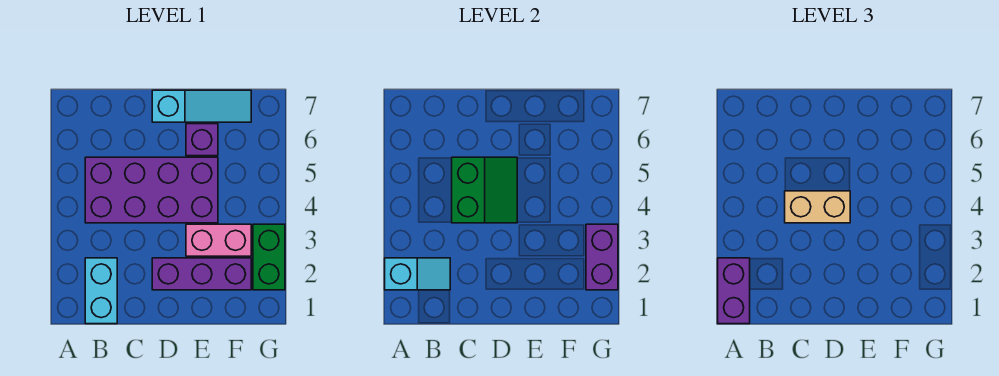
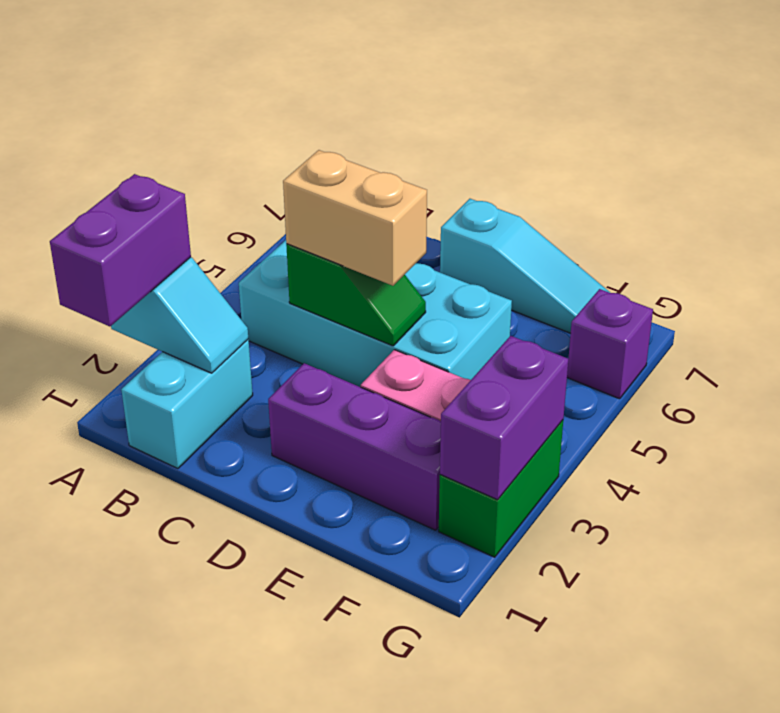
purple 2x4 brick [85,157,218,223] -> cyan 2x4 brick [239,240,512,387]
green 2x2 slope [452,157,517,223] -> green 1x2 slope [286,244,426,346]
purple 1x1 brick [186,124,218,156] -> purple 1x1 brick moved to [567,289,653,399]

